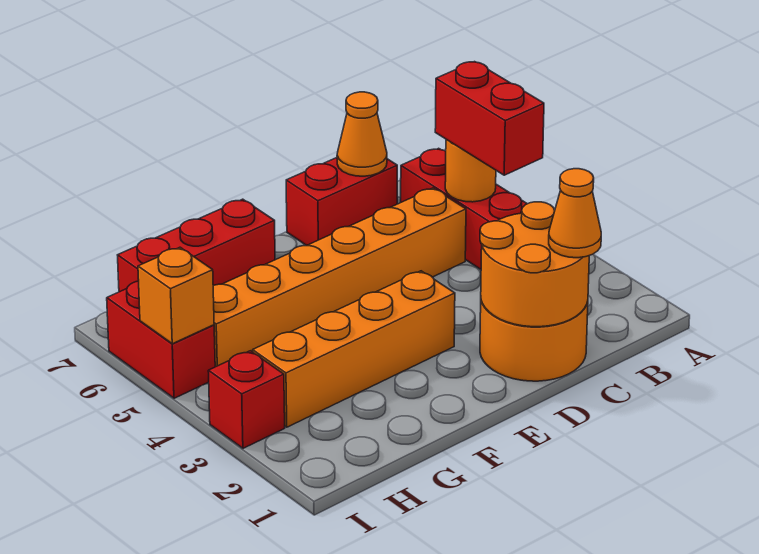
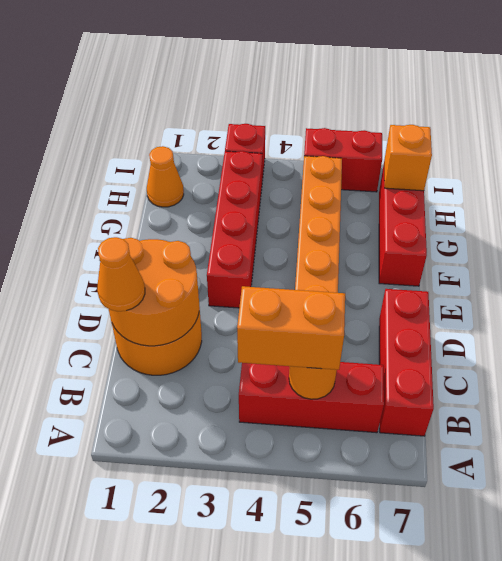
red 1x2 brick [435,62,544,175] -> orange 1x2 brick [237,286,345,370]
red 1x2 brick [286,158,397,246] -> red 1x3 brick [379,289,434,436]
orange 1x1 cone [337,92,387,176] -> orange 1x1 cone moved to [147,146,184,207]
orange 1x4 brick [253,271,455,427] -> red 1x4 brick [207,151,262,308]
orange 1x1 brick [138,247,214,344] -> orange 1x1 brick moved to [384,125,432,191]

